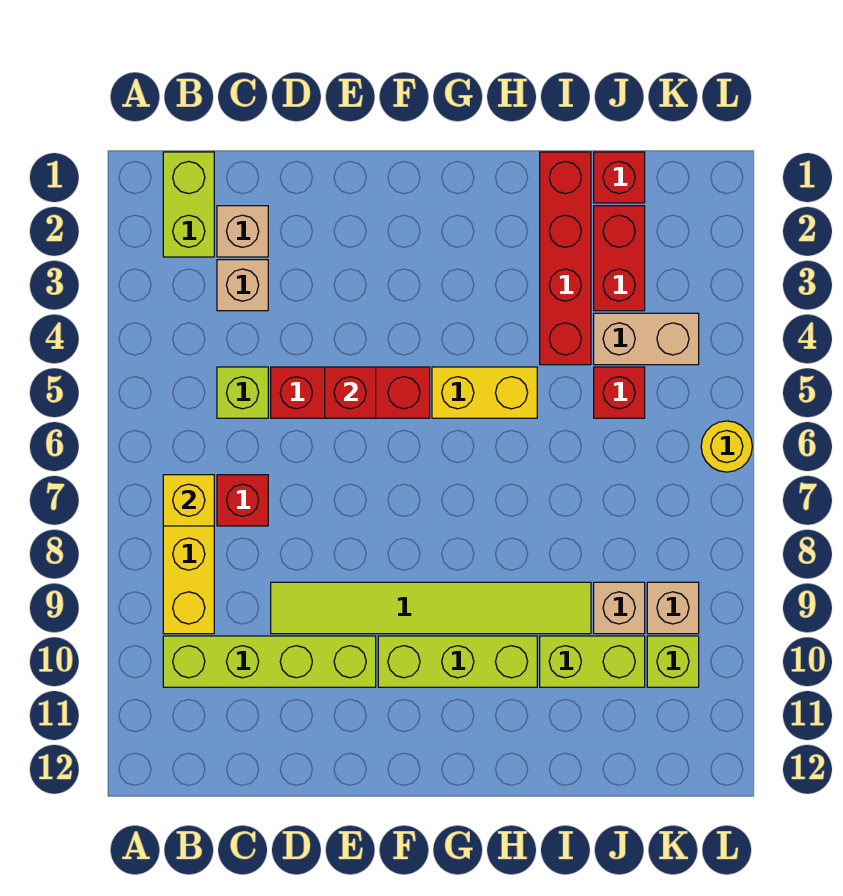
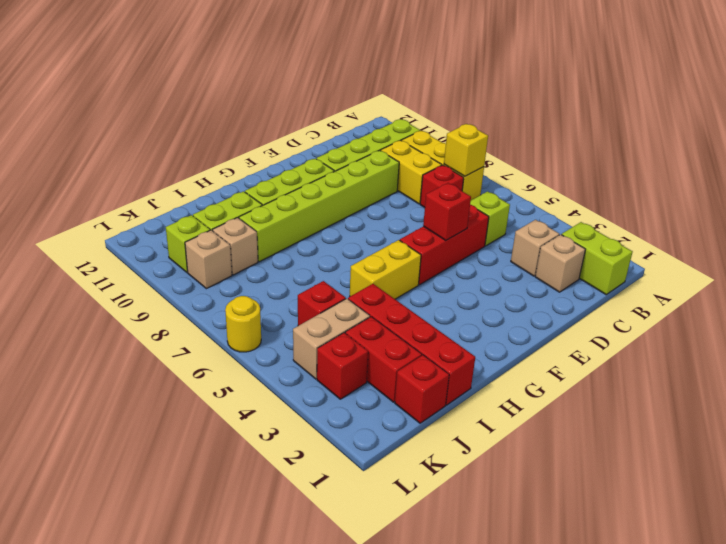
none -> yellow 1x2 brick [381,140,442,204]
lime 1x6 tile [271,582,591,634] -> lime 1x6 brick [239,150,399,262]
none -> red 1x1 brick [317,333,368,399]

